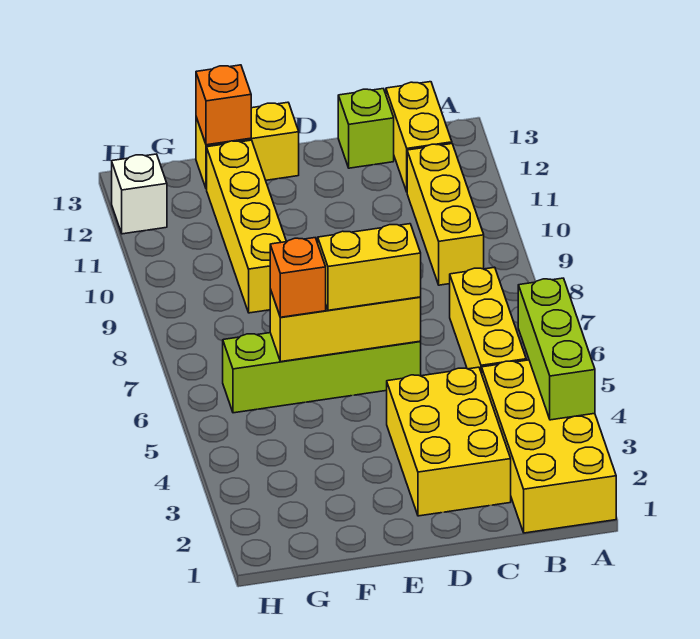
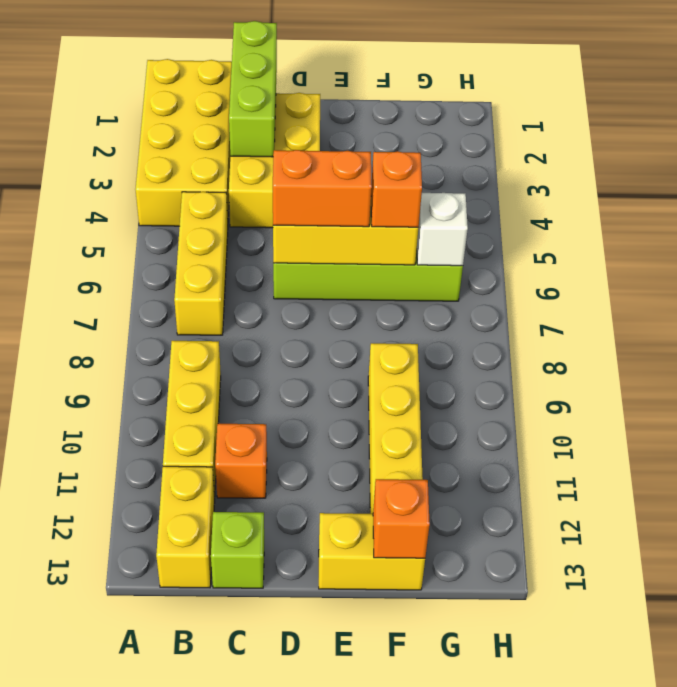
lime 1x3 brick [518,278,595,420] -> lime 1x3 brick moved to [229,21,277,157]
none -> orange 1x1 brick [215,424,267,498]
yellow 1x2 brick [318,224,421,310] -> orange 1x2 brick [273,150,372,227]
white 1x1 brick [112,154,167,234] -> white 1x1 brick moved to [417,193,468,266]

